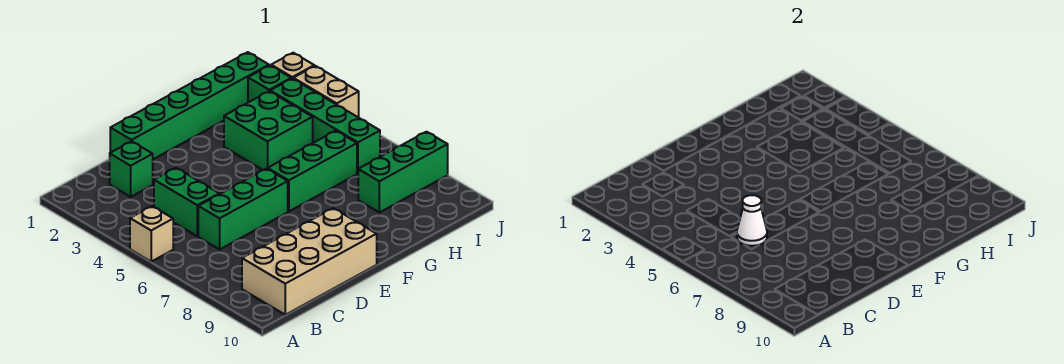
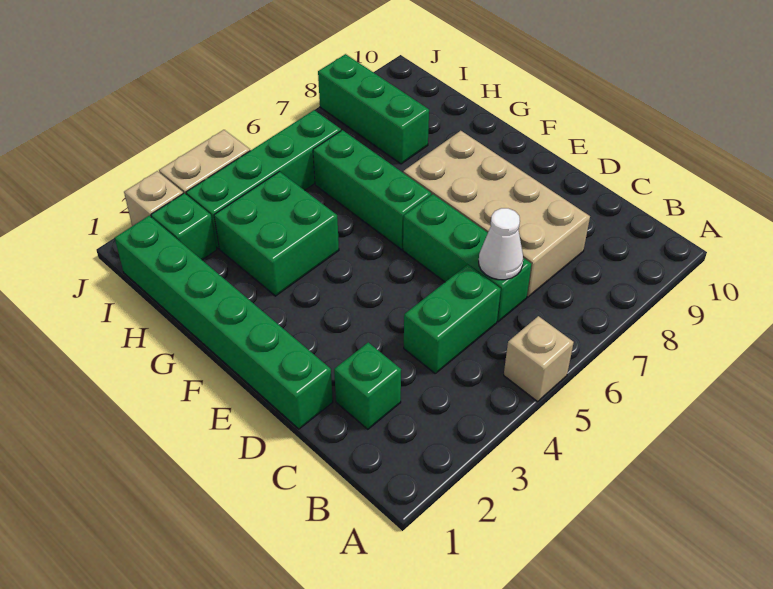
tan 2x4 brick [242,208,377,315] -> tan 2x4 brick moved to [403,131,590,297]

